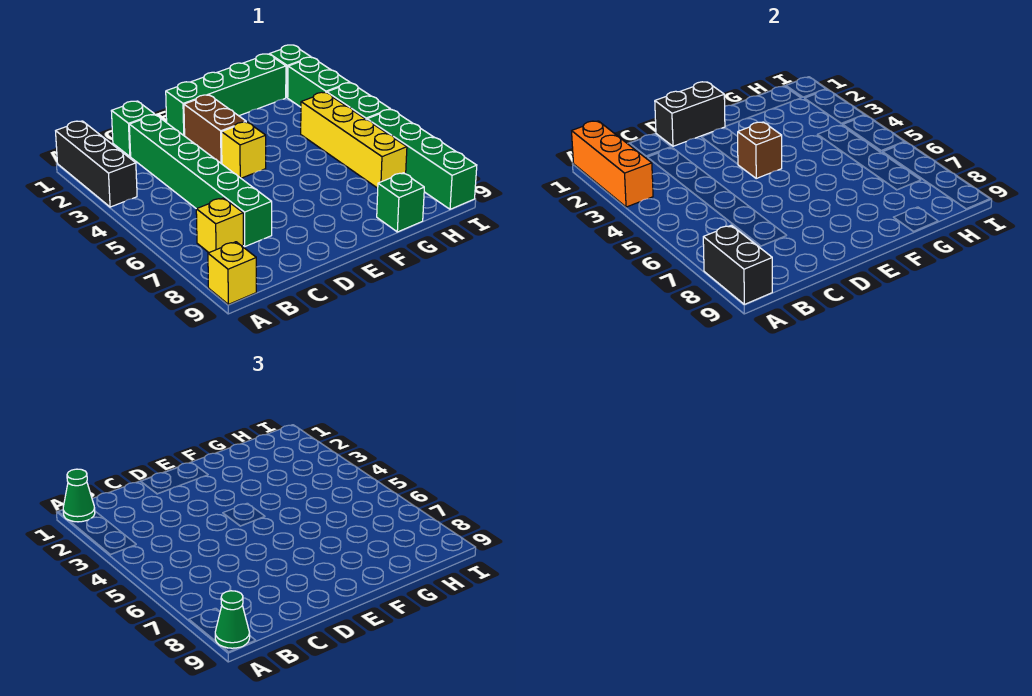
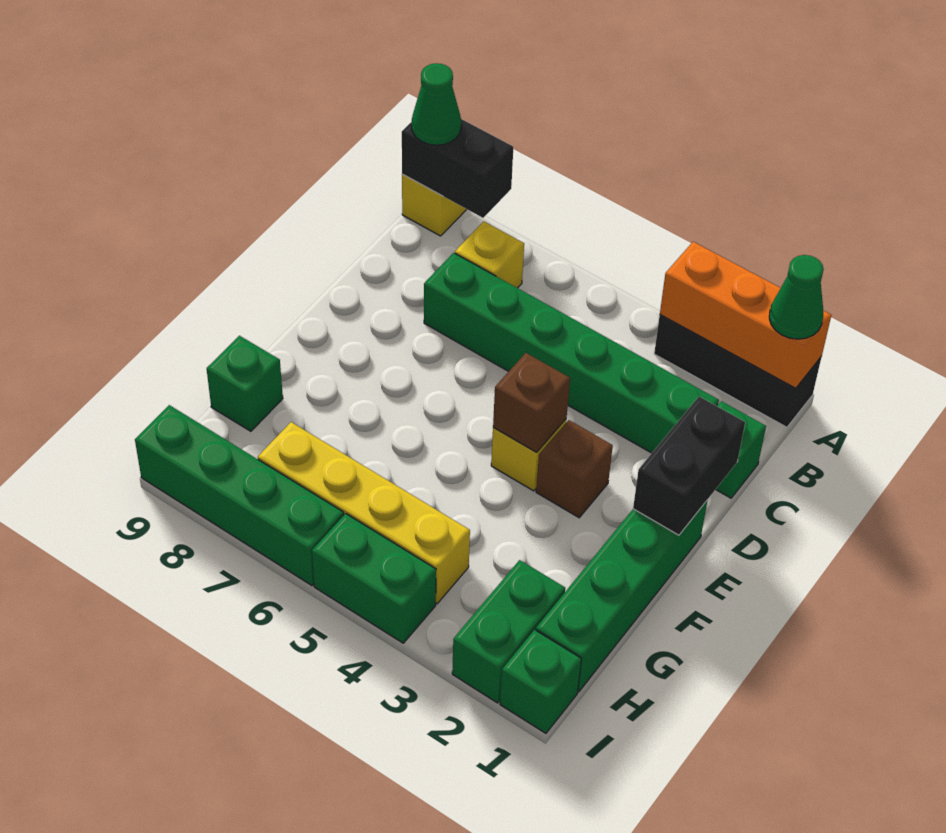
brown 1x2 brick [184,95,246,164] -> brown 1x1 brick [536,420,613,518]
green 1x2 brick [288,57,350,107] -> green 1x2 brick turned to [452,560,565,703]

